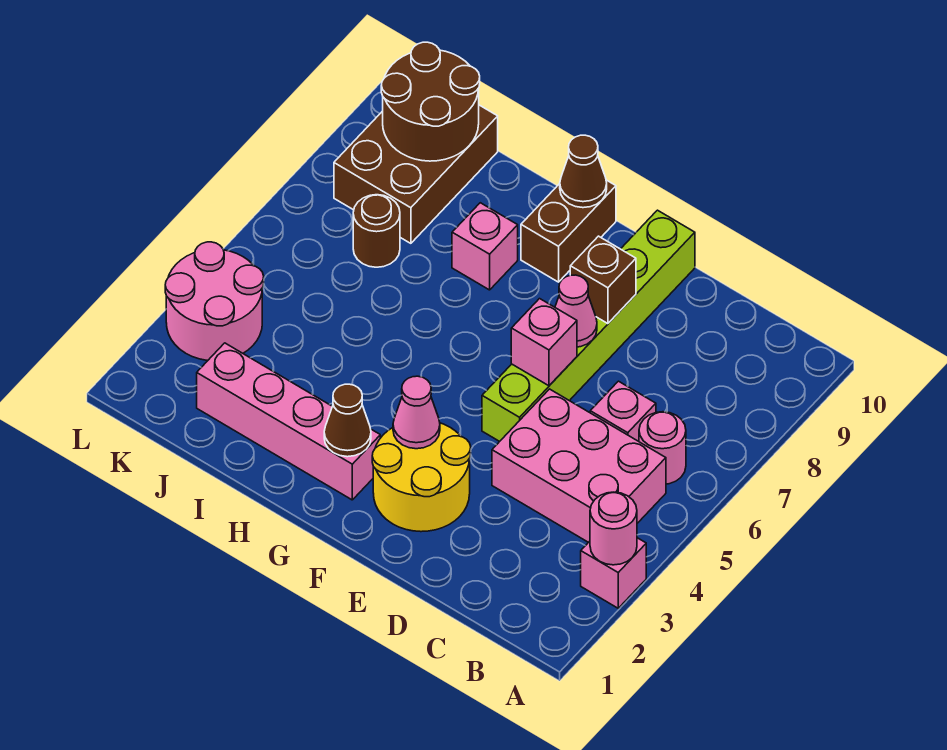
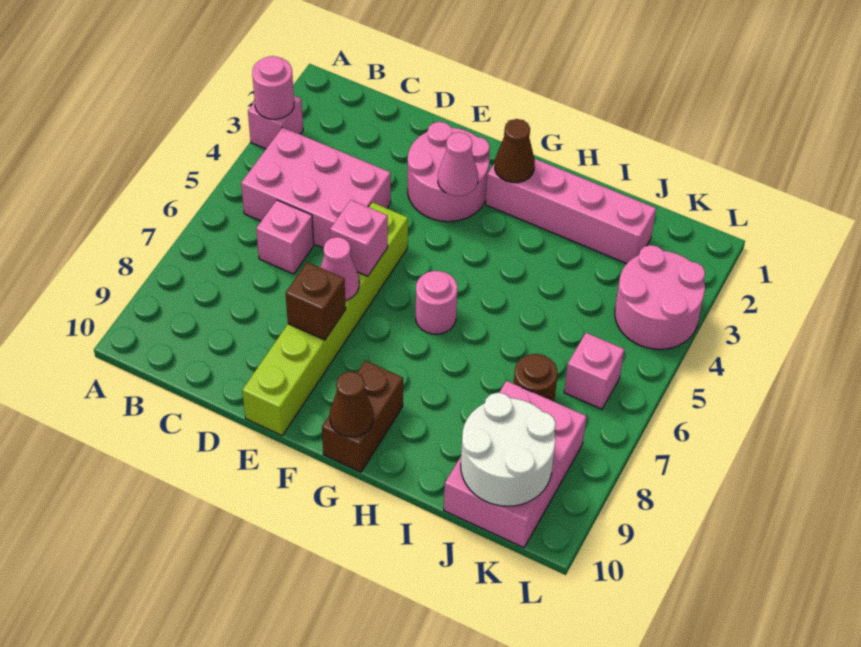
pink 1x1 round brick [639,412,686,484] -> pink 1x1 round brick moved to [416,271,457,334]
yellow 2x2 round brick [372,423,471,532] -> pink 2x2 round brick [408,122,490,222]
pink 1x1 brick [452,203,518,290] -> pink 1x1 brick moved to [564,333,624,409]
brown 2x3 brick [334,105,498,243] -> pink 2x3 brick [444,381,587,548]
brown 2x2 round brick [381,42,480,161] -> white 2x2 round brick [461,393,556,506]

